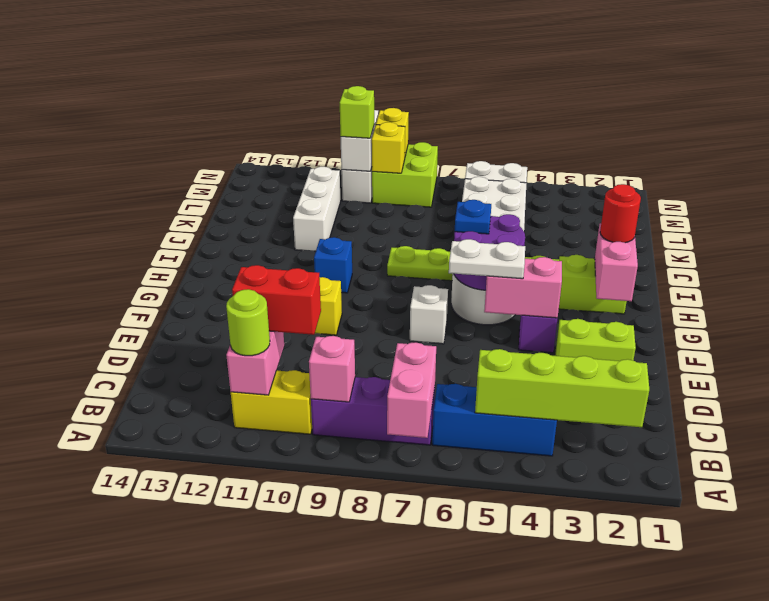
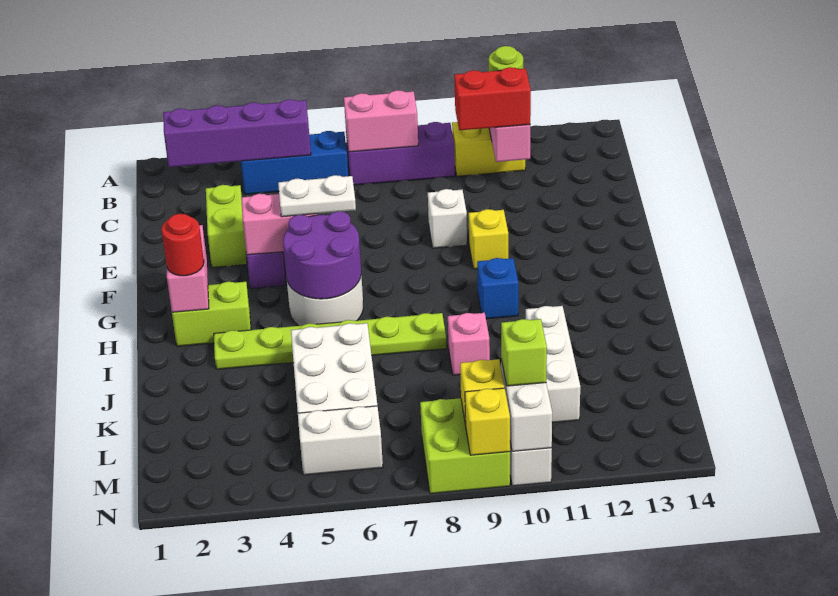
pink 1x2 brick [387,342,436,438] -> pink 1x2 brick turned to [344,90,418,152]
lime 1x4 brick [475,349,649,427] -> purple 1x4 brick [163,99,311,167]
pink 1x1 brick [309,336,355,402] -> pink 1x1 brick moved to [448,313,490,375]
lime 1x2 brick [555,319,636,361] -> lime 1x2 brick turned to [206,185,247,268]
white 1x1 brick [410,285,448,344] -> white 1x1 brick moved to [428,189,467,248]
blue 1x1 plate [455,200,491,234] -> none

